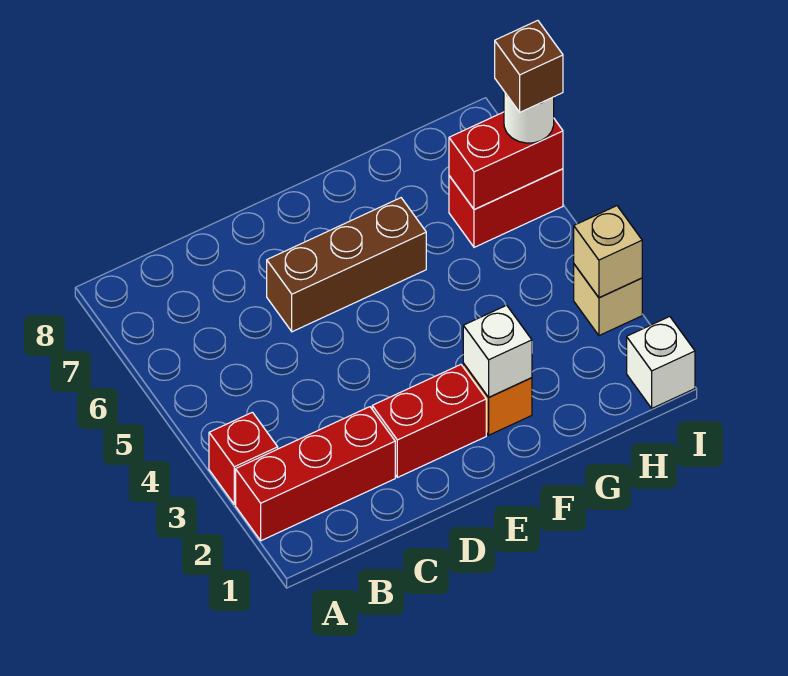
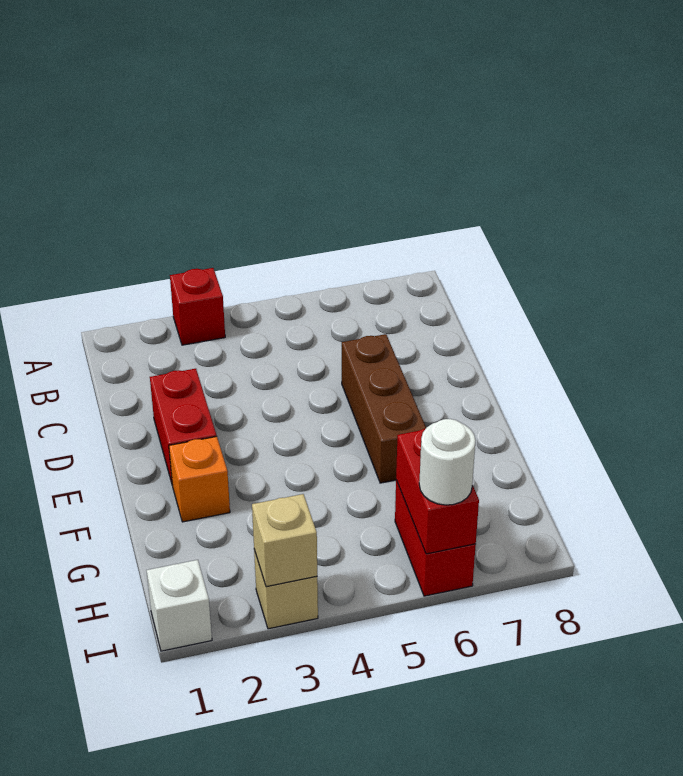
red 1x3 brick [236,407,395,541] -> none
white 1x1 brick [463,305,532,397] -> none
brown 1x1 brick [495,20,563,112] -> none

